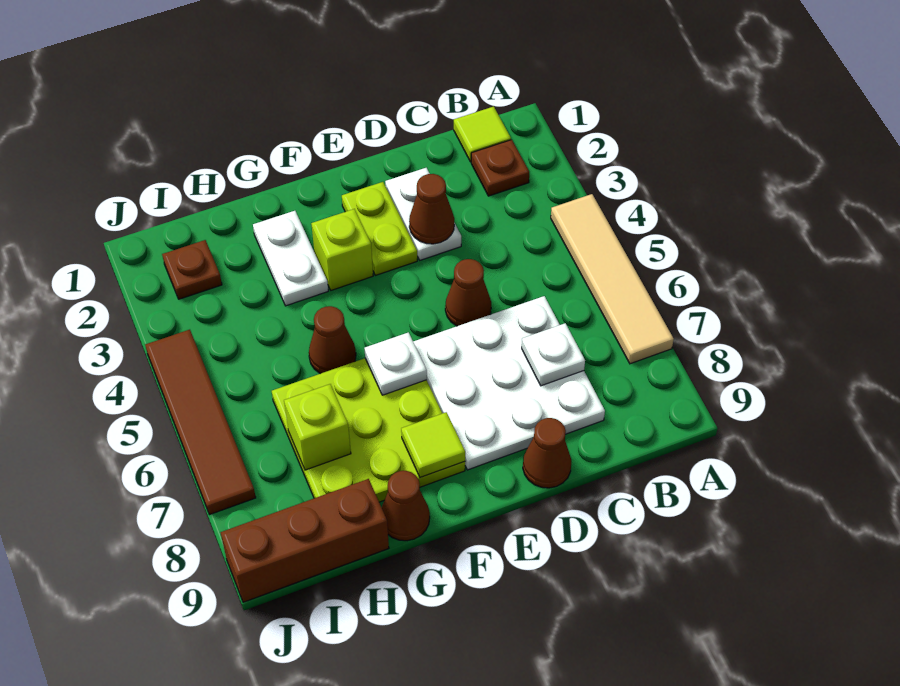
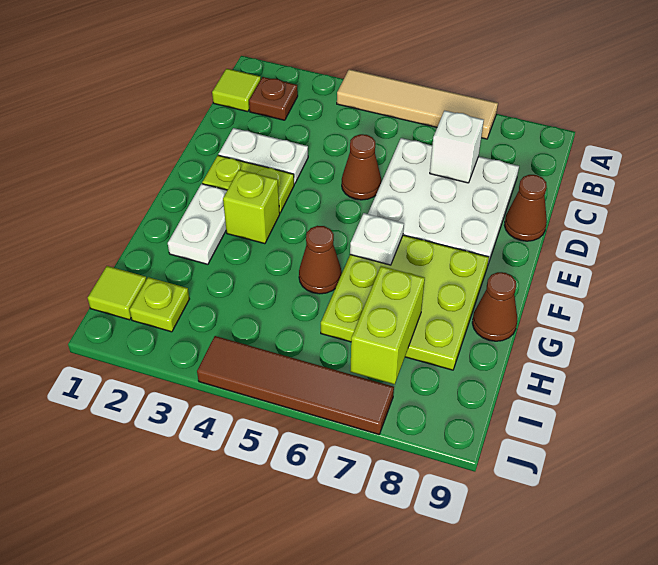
white 1x1 plate [522,323,585,386] -> white 1x1 brick [430,111,484,183]
brown 1x1 cone [409,174,454,244] -> none
lime 1x1 tile [401,412,465,478] -> lime 1x1 tile moved to [88,266,147,320]
white 1x2 plate [253,211,328,306] -> white 1x2 plate turned to [168,184,227,264]
lime 1x1 brick [284,384,351,470] -> lime 1x2 brick [350,266,425,384]
brown 1x3 brick [221,479,389,602] -> none
brown 1x1 plate [162,240,222,299] -> lime 1x1 plate [130,277,189,332]

